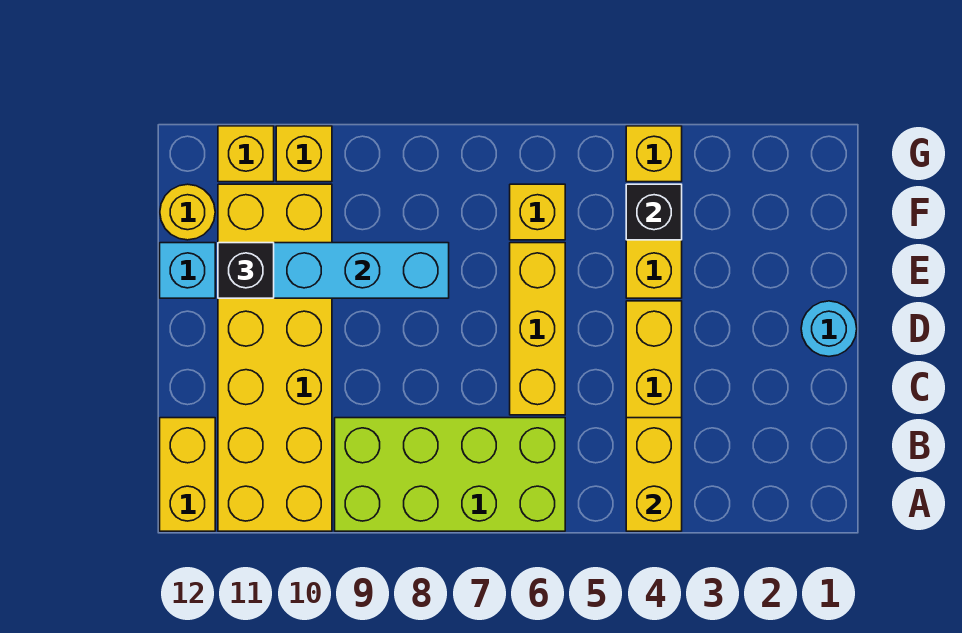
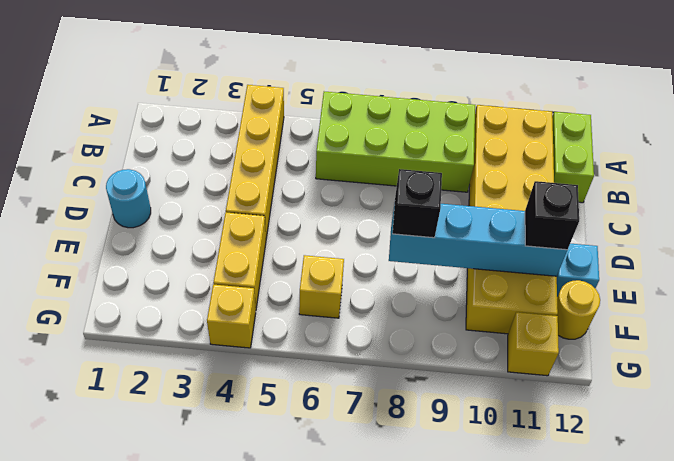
yellow 1x2 brick [626,418,682,531] -> none
yellow 1x2 brick [160,418,215,531] -> lime 1x2 brick [552,112,594,203]
yellow 1x3 brick [510,243,565,415] -> none
black 1x1 brick [626,184,682,240] -> black 1x1 brick moved to [393,169,442,238]
yellow 1x1 brick [276,126,332,182] -> none

